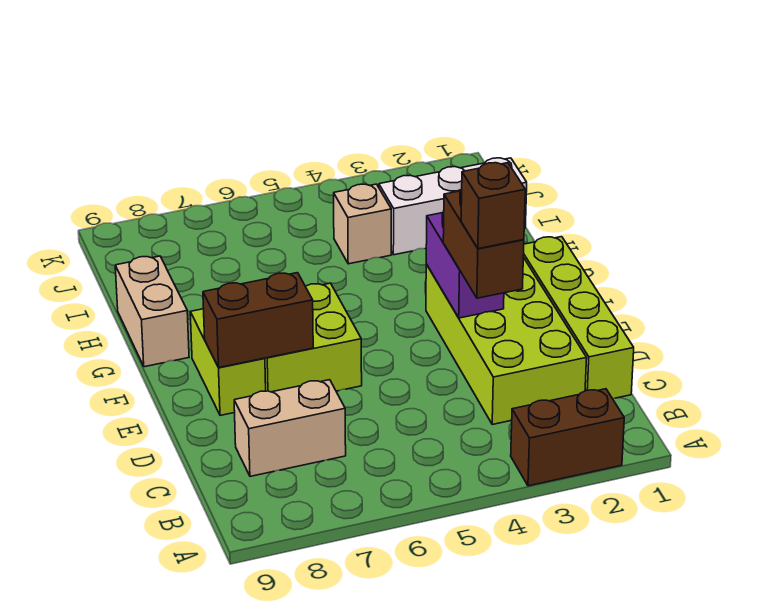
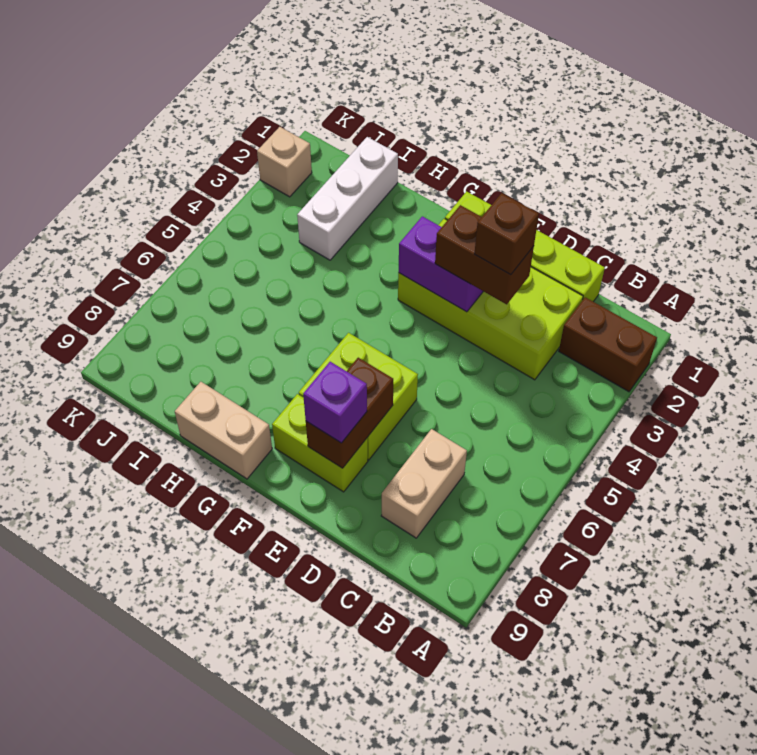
brown 1x2 brick [511,389,624,486] -> brown 1x2 brick turned to [559,297,657,392]
none -> purple 1x1 brick [303,362,367,443]
tan 1x1 brick [334,184,391,264] -> tan 1x1 brick moved to [257,127,312,197]

